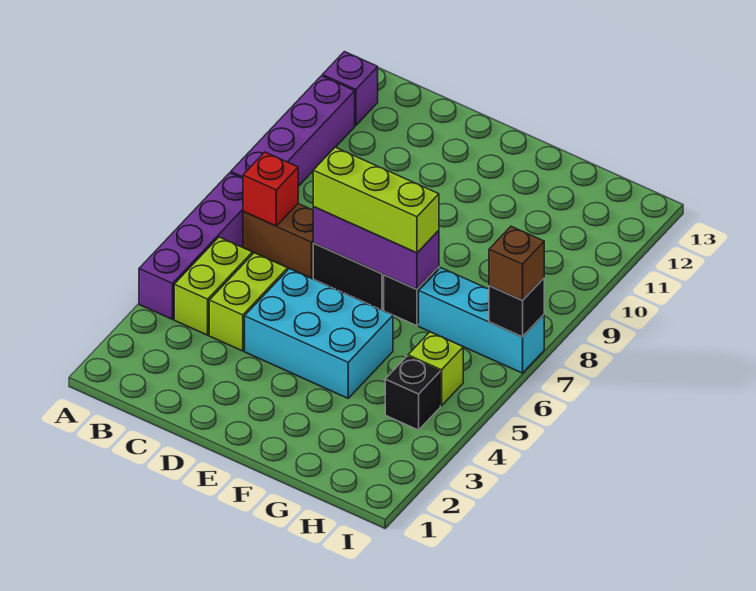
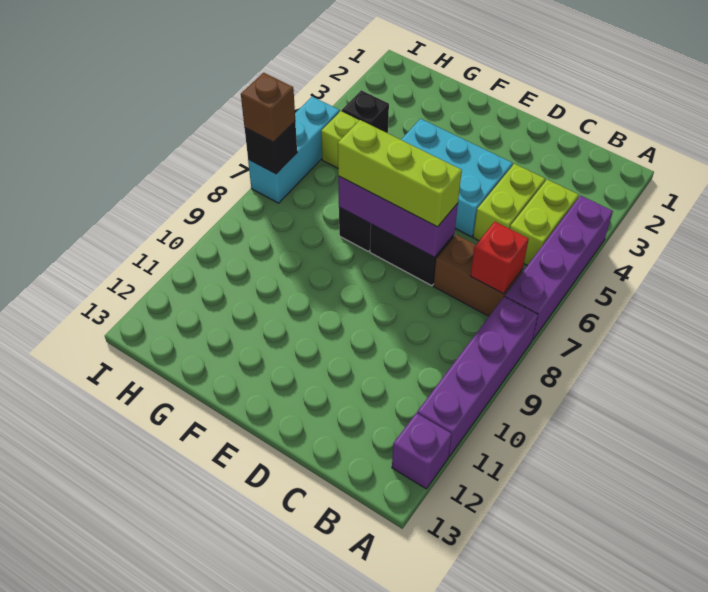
cyan 1x3 brick [419,268,544,373] -> cyan 1x3 brick turned to [248,97,340,203]

